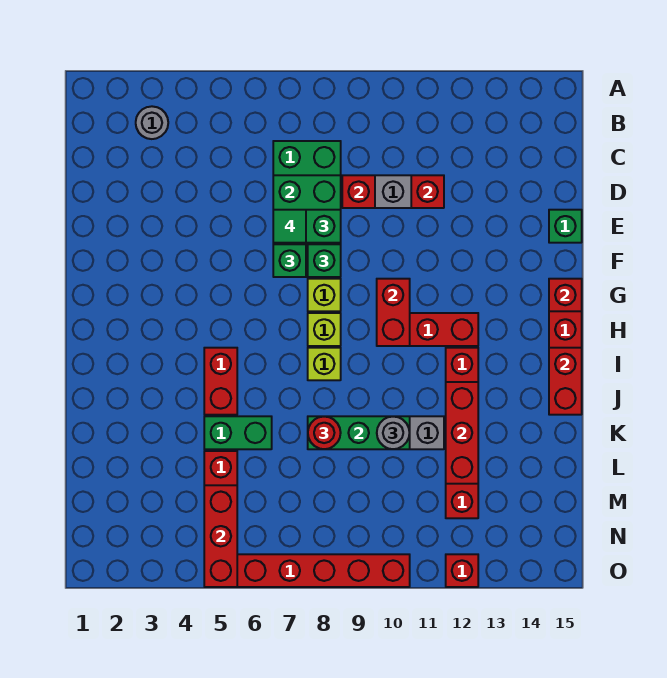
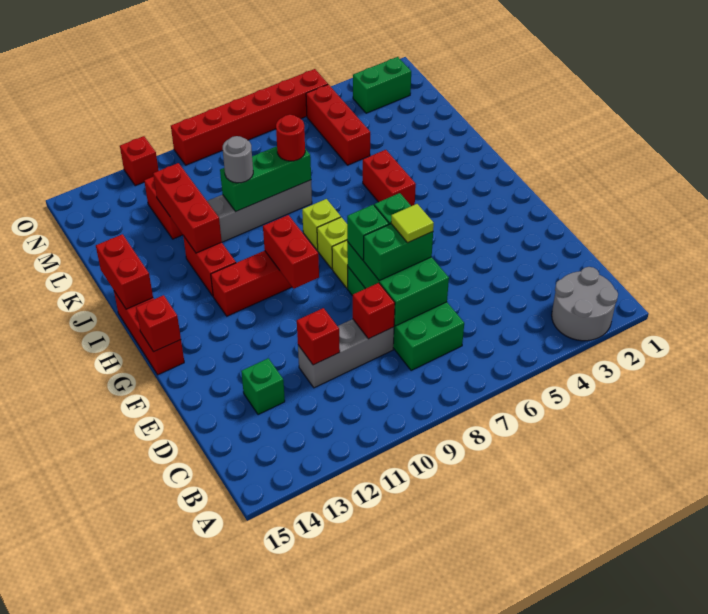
grey 1x1 round brick [136,106,168,139] -> grey 2x2 round brick [552,267,618,341]
green 1x1 tile [273,210,306,243] -> lime 1x1 tile [391,204,434,243]
green 1x1 brick [549,210,582,243] -> green 1x1 brick moved to [241,358,285,415]
green 1x2 brick [204,416,272,449] -> green 1x2 brick moved to [353,57,411,113]
red 1x3 brick [204,485,237,587] -> none

